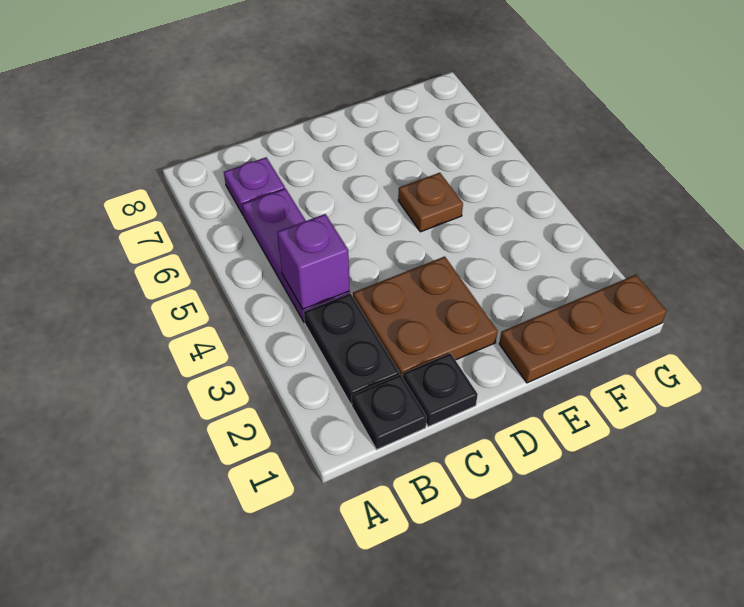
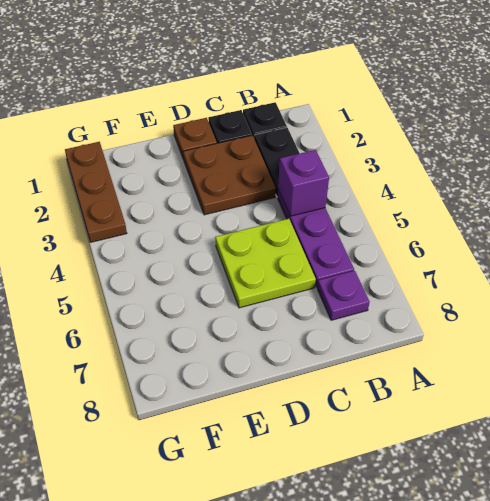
none -> lime 2x2 plate [215,219,316,308]
brown 1x3 plate [499,275,667,383] -> brown 1x3 plate turned to [65,142,127,242]
brown 1x1 plate [398,173,463,232] -> brown 1x1 plate moved to [173,118,217,159]

